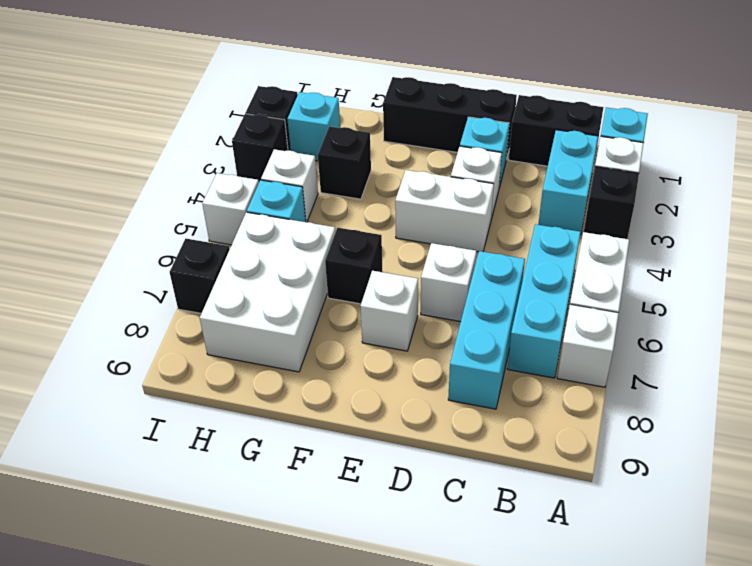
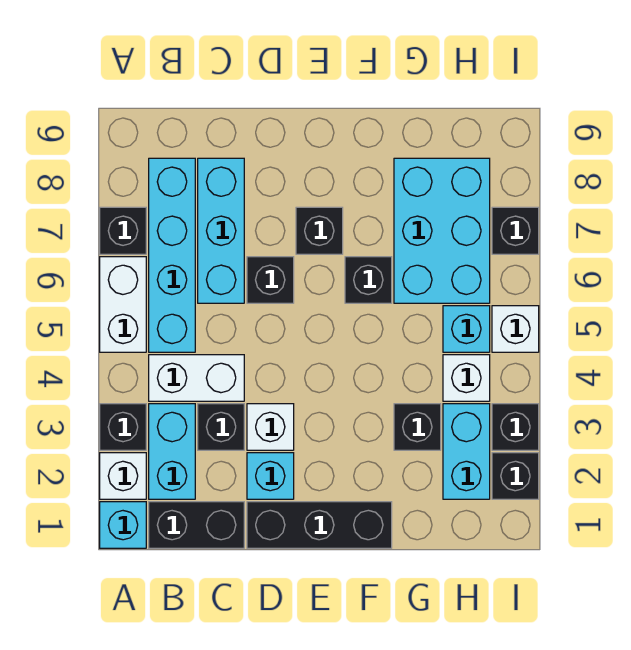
white 1x1 brick [557,305,619,387] -> black 1x1 brick [100,207,146,254]
cyan 1x3 brick [507,224,581,378] -> cyan 1x4 brick [149,158,195,352]
none -> black 1x1 brick [198,404,244,450]
white 1x2 brick [395,170,494,252] -> white 1x2 brick moved to [149,355,244,401]
white 1x1 brick [421,243,476,322] -> black 1x1 brick [247,257,294,303]
white 1x1 brick [360,271,418,351] -> black 1x1 brick [296,207,343,254]
white 2x3 brick [200,212,335,372] -> cyan 2x3 brick [394,158,490,303]
cyan 1x1 brick [287,92,340,161] -> cyan 1x2 brick [443,404,490,499]

